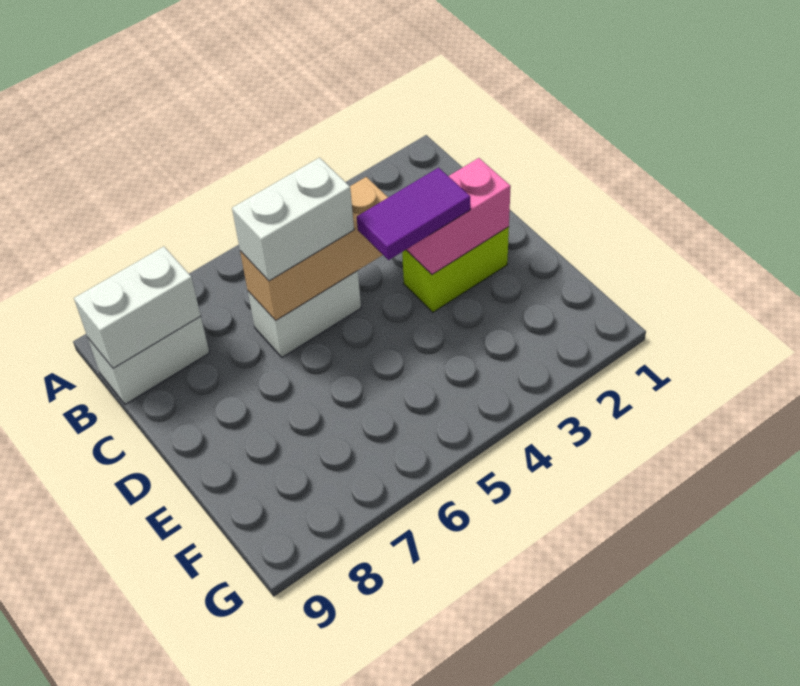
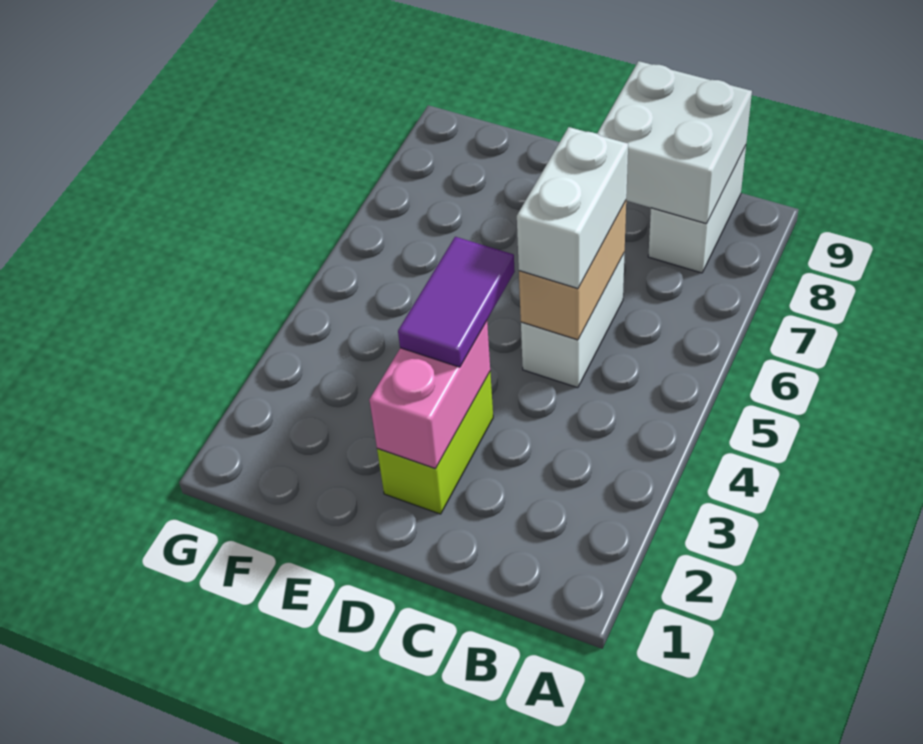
white 1x2 brick [74,247,201,368] -> white 2x2 brick [597,61,752,224]
tan 1x3 brick [240,177,388,321] -> tan 1x2 brick [519,201,626,340]

